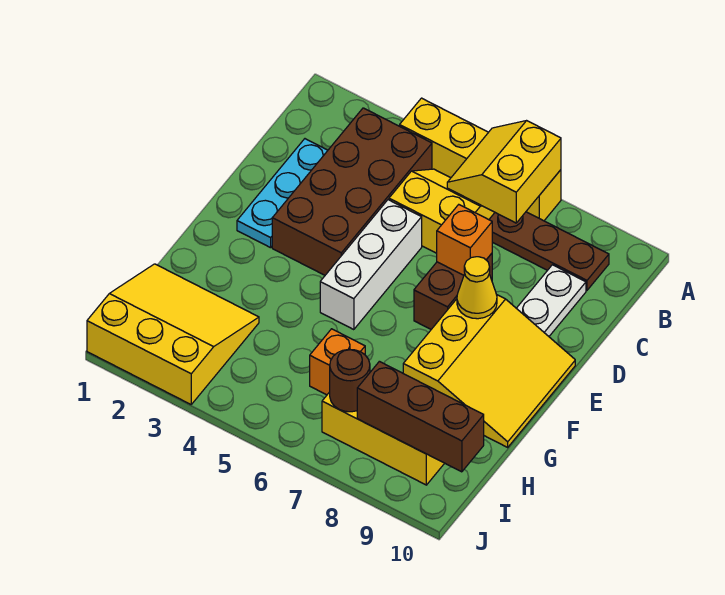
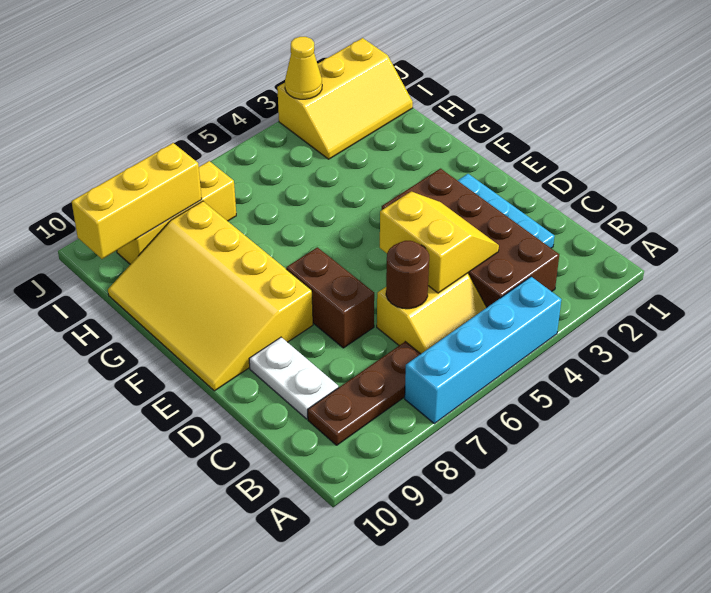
yellow 1x4 brick [400,98,561,221] -> cyan 1x4 brick [405,277,562,424]
yellow 2x2 slope [447,121,561,223] -> yellow 2x2 slope moved to [380,192,499,293]
white 1x3 brick [320,200,422,330] -> none
orange 1x1 brick [437,205,492,275] -> none
yellow 3x3 slope [403,294,575,447] -> yellow 3x4 slope [108,201,313,391]
yellow 1x1 cone [457,257,497,319] -> yellow 1x1 cone moved to [285,37,322,99]
yellow 3x3 slope [87,264,259,404] -> yellow 2x3 slope [277,38,413,159]
orange 1x1 brick [310,329,365,395] -> none
brown 1x1 round brick [330,349,370,412] -> brown 1x1 round brick moved to [386,241,429,309]
brown 1x3 brick [357,361,484,472] -> yellow 1x3 brick [72,143,202,259]

